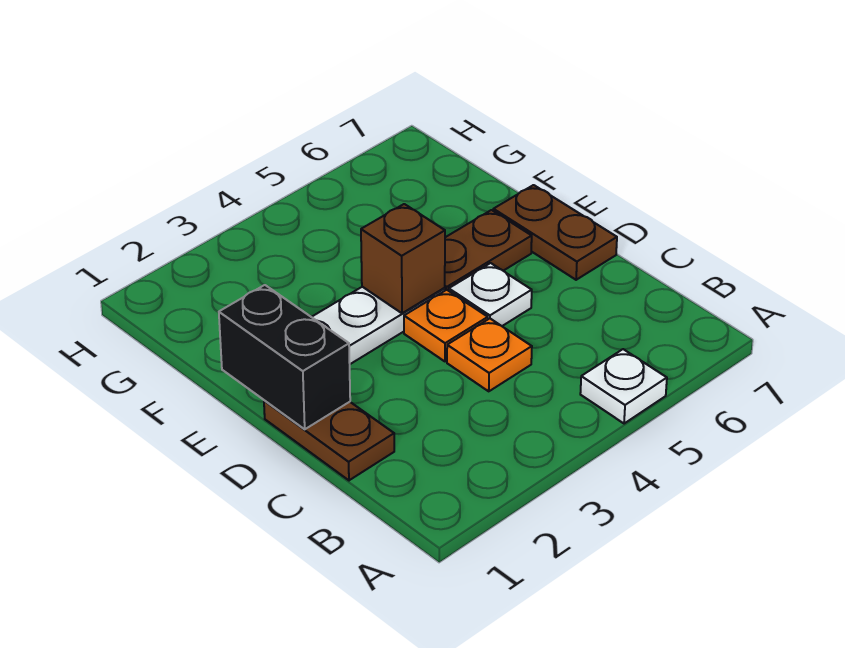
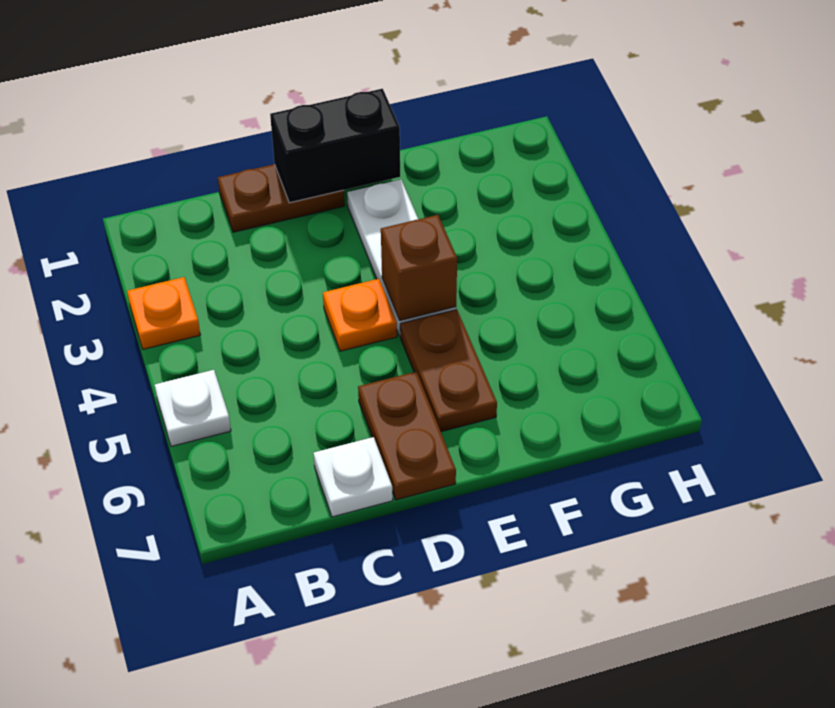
orange 1x1 plate [447,319,532,391] -> orange 1x1 plate moved to [127,277,200,349]
white 1x1 plate [449,263,532,326] -> white 1x1 plate moved to [314,437,393,517]
brown 1x2 plate [493,185,617,280] -> brown 1x2 plate turned to [358,372,456,500]

